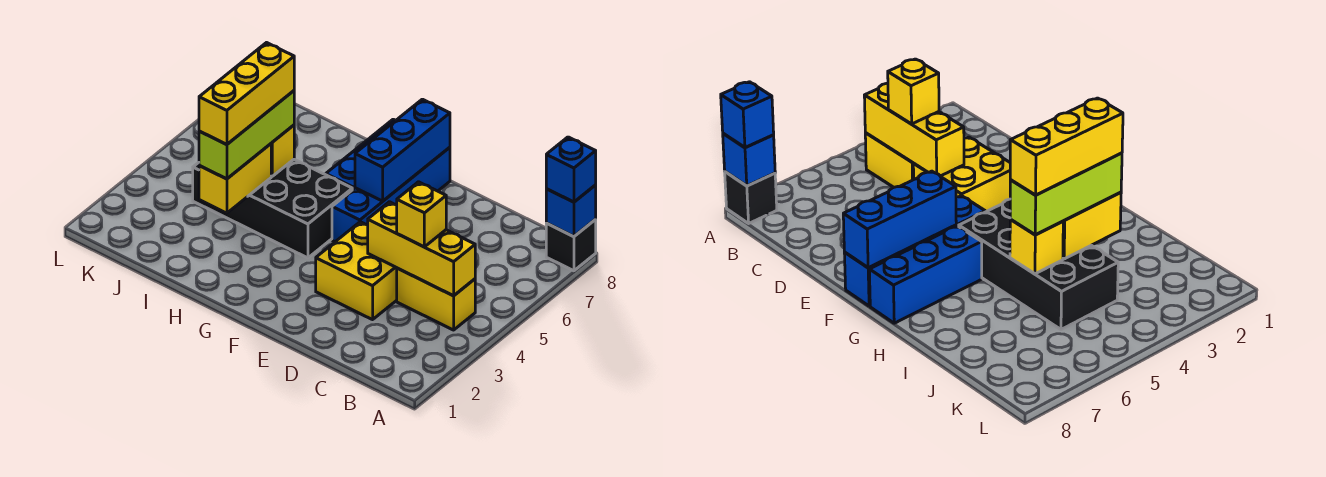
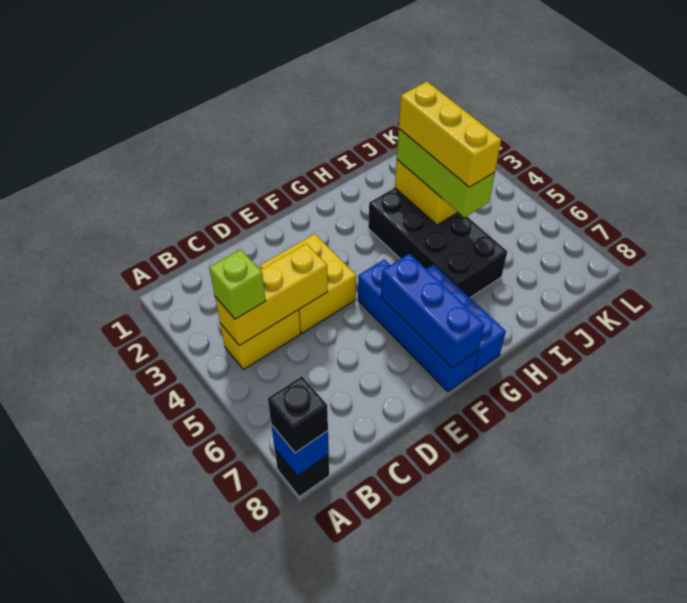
blue 1x1 brick [546,137,596,202] -> black 1x1 brick [268,376,328,453]
none -> lime 1x1 brick [209,249,266,319]
yellow 1x1 brick [397,182,446,247] -> none
black 2x4 brick [193,159,352,258] -> black 2x4 brick turned to [368,188,507,298]
yellow 1x1 brick [271,125,294,176] -> none

